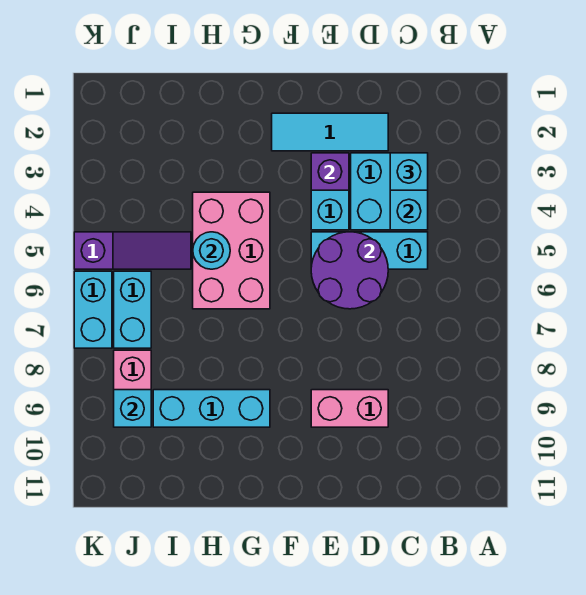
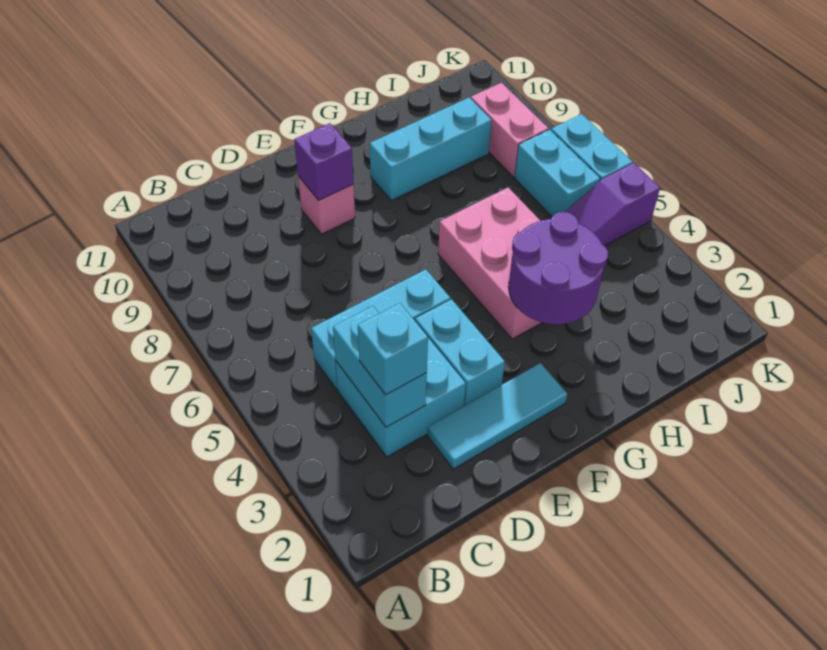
purple 2x2 round brick [311,232,388,309] -> purple 2x2 round brick moved to [508,212,608,324]
pink 1x2 brick [311,390,388,427] -> pink 1x1 brick [298,176,355,234]
purple 1x1 brick [311,153,349,190] -> purple 1x1 brick moved to [294,123,354,200]
cyan 1x1 round brick [193,232,230,269] -> none
cyan 1x1 brick [114,390,151,427] -> none

